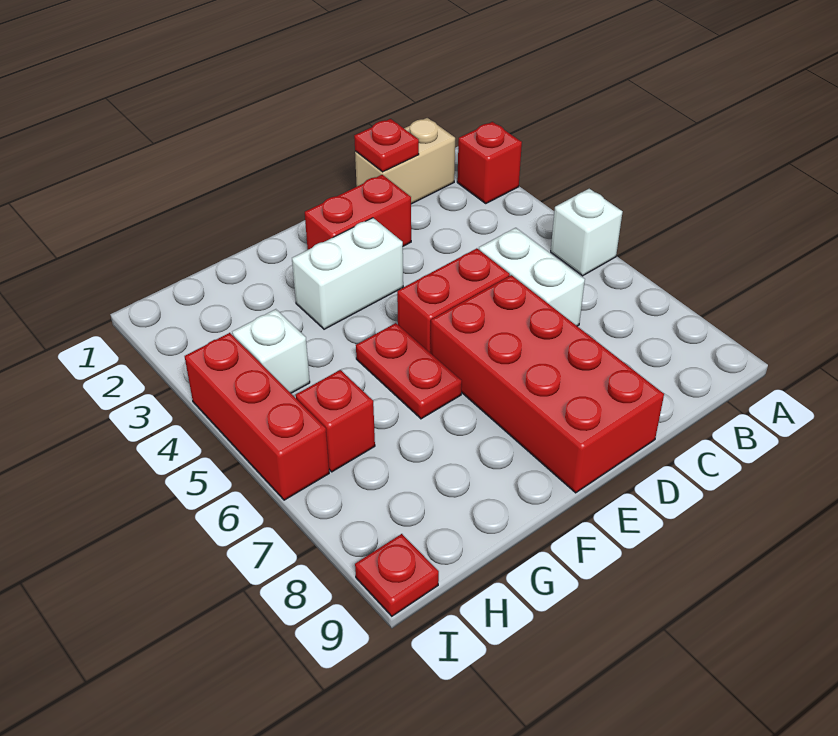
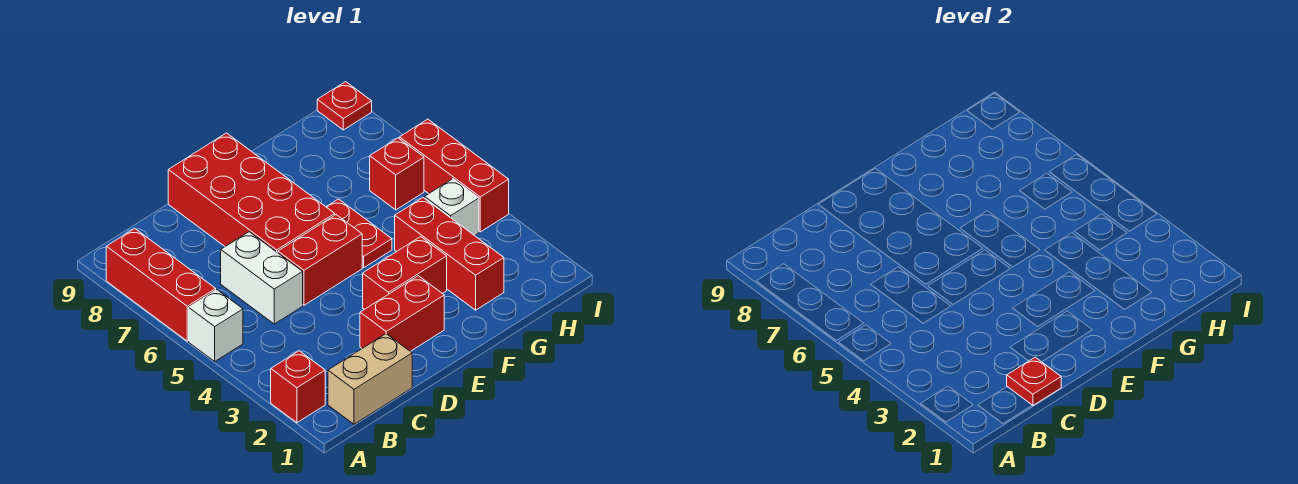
none -> red 1x3 brick [106,228,216,341]
white 1x2 brick [292,218,403,329] -> red 1x2 brick [363,237,447,309]
none -> red 1x3 brick [395,198,504,310]

